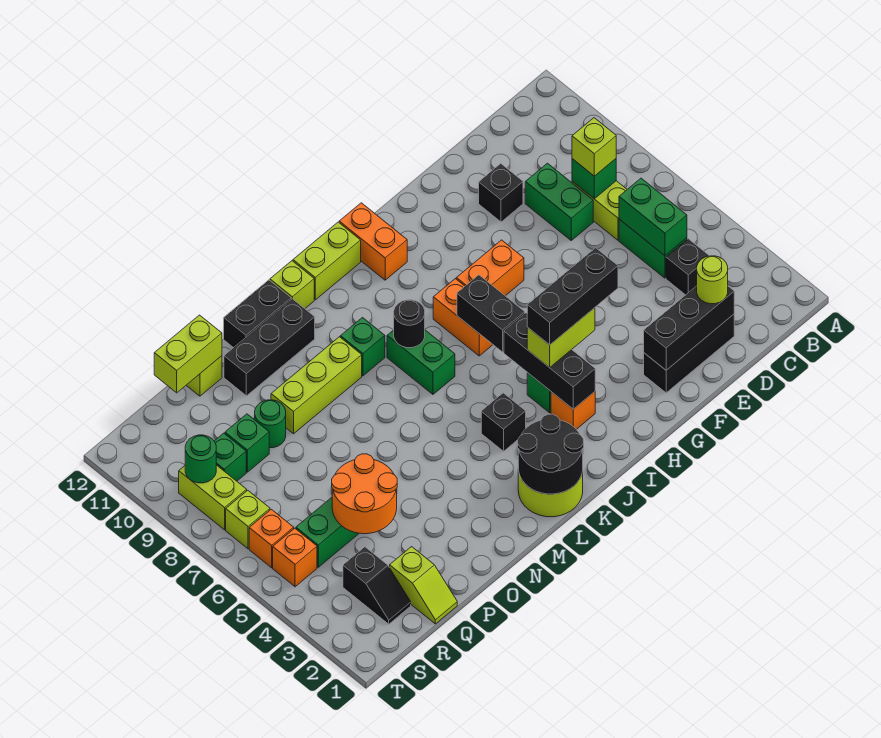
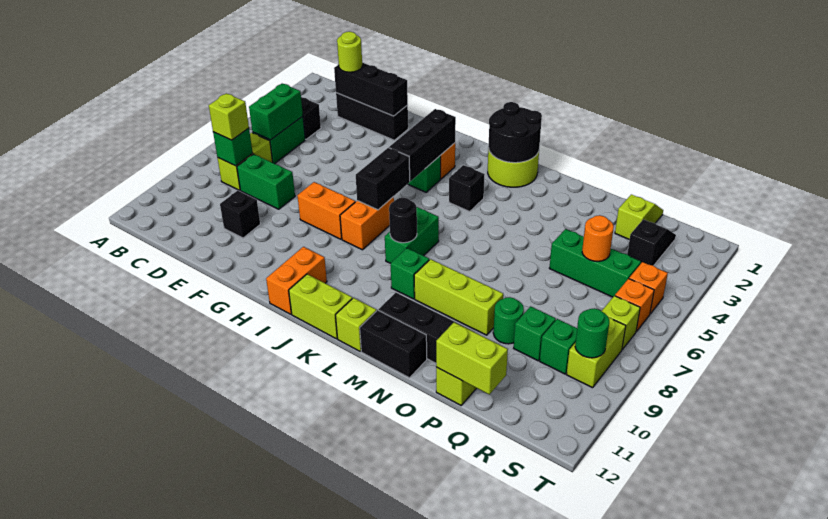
green 1x2 brick [525,163,593,240] -> green 1x2 brick turned to [237,154,295,209]
black 1x3 brick [527,248,618,345] -> none
lime 1x2 brick [527,308,595,367] -> none
orange 2x2 round brick [332,454,397,534] -> orange 1x1 round brick [582,215,614,261]

